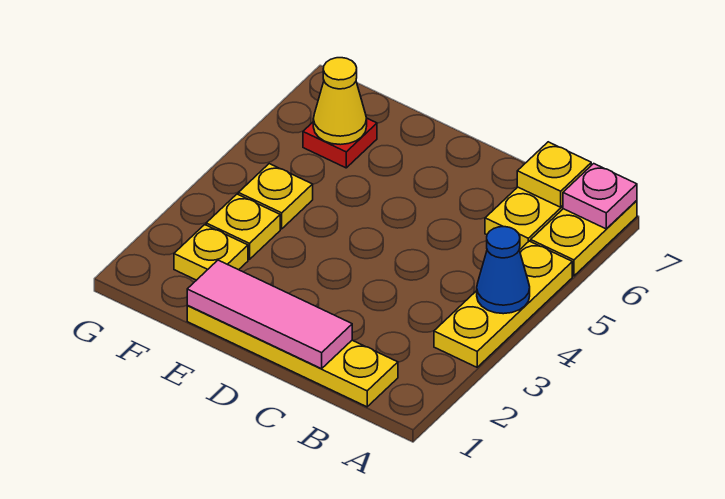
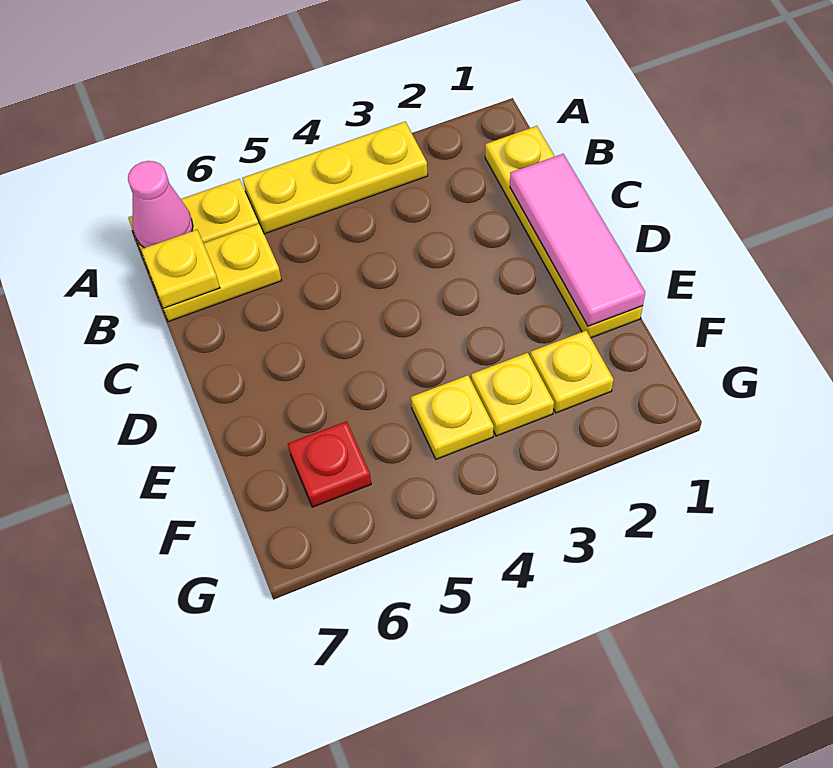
blue 1x1 cone [477,227,530,314] -> none
pink 1x1 plate [563,164,637,229] -> pink 1x1 cone [128,161,193,248]
yellow 1x1 cone [313,58,367,145] -> none

